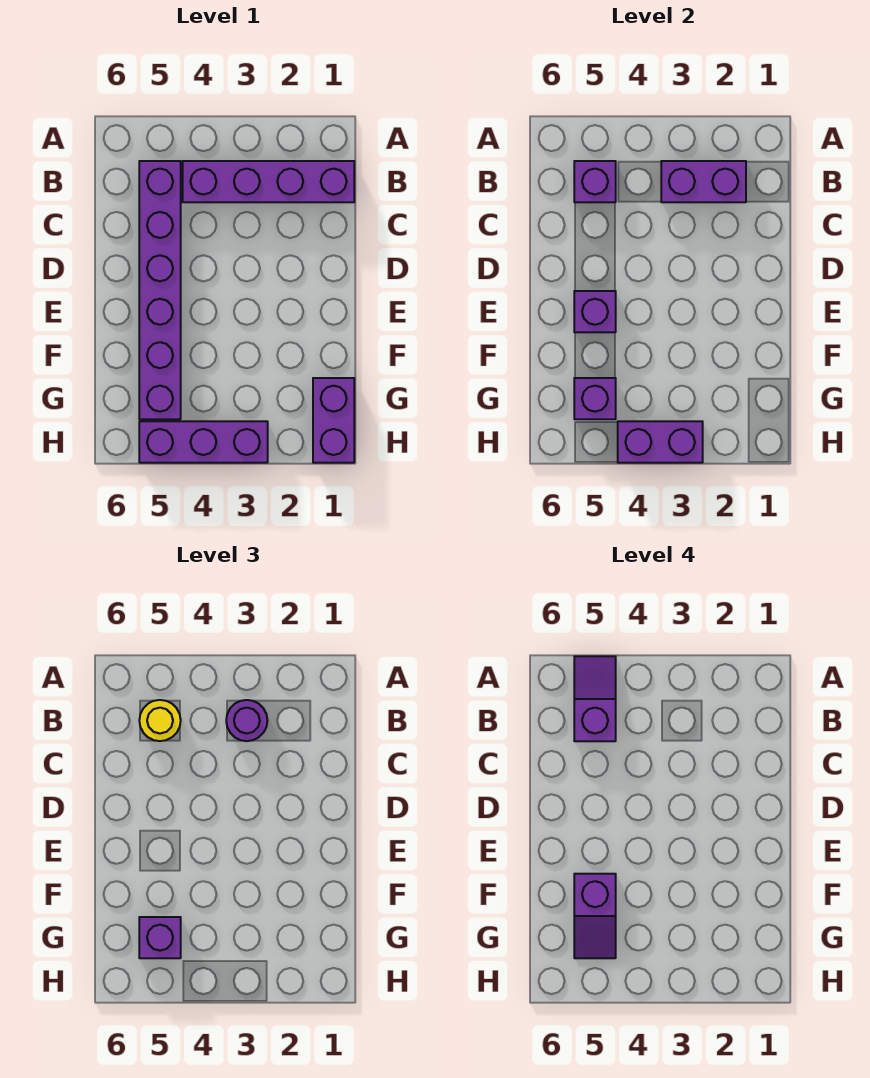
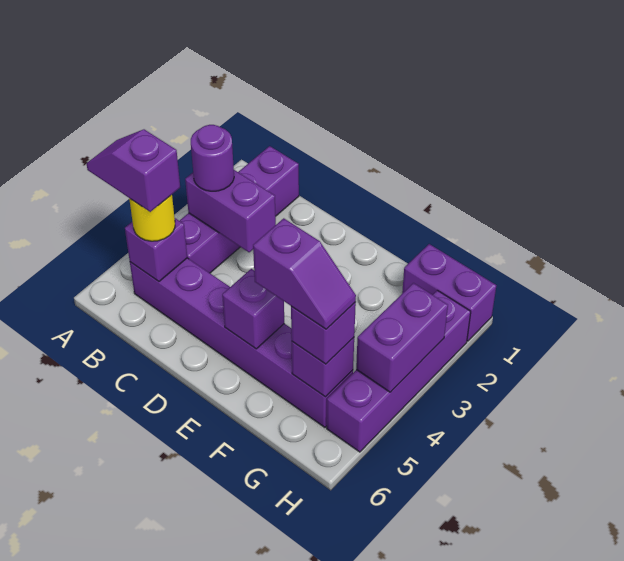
purple 1x2 brick [661,161,746,202] -> purple 1x2 brick turned to [185,170,276,252]
purple 1x3 brick [139,421,268,463] -> purple 1x4 brick [327,290,471,452]

